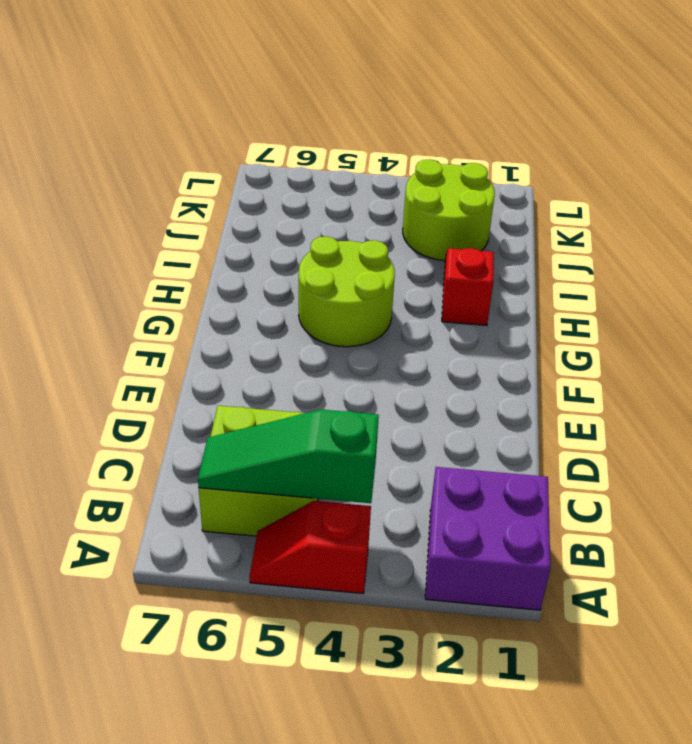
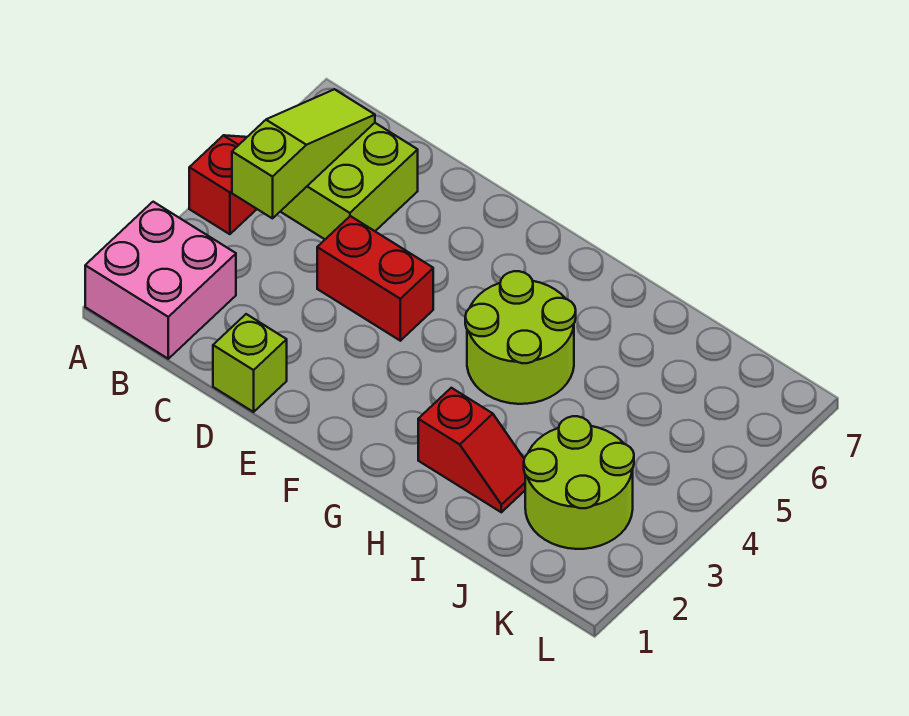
purple 2x2 brick [425,467,550,610] -> pink 2x2 brick [85,202,236,359]
green 1x3 slope [198,410,379,503] -> lime 1x3 slope [232,89,375,218]
none -> lime 1x1 brick [213,314,287,412]
none -> red 1x2 brick [317,216,433,341]

